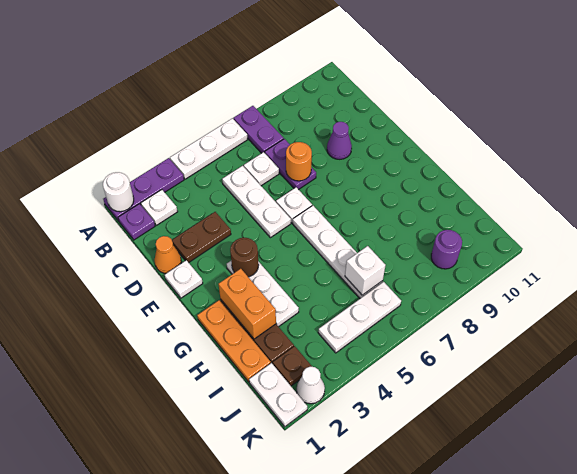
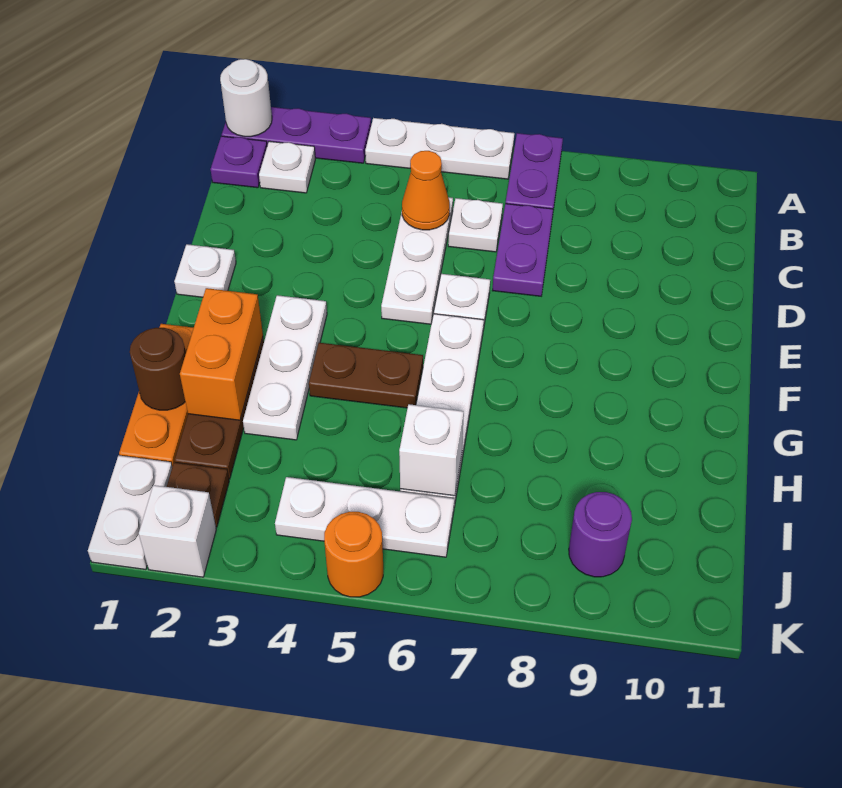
orange 1x1 cone [155,236,181,274] -> orange 1x1 cone moved to [402,151,450,230]
brown 1x2 plate [172,212,231,263] -> brown 1x2 plate moved to [309,343,423,408]
orange 1x1 round brick [286,142,312,181] -> orange 1x1 round brick moved to [324,512,383,597]
purple 1x1 cone [327,122,352,159] -> none
brown 1x1 round brick [230,238,259,277] -> brown 1x1 round brick moved to [130,328,186,410]
white 1x1 cone [297,367,325,404] -> white 1x1 brick [139,485,216,577]

